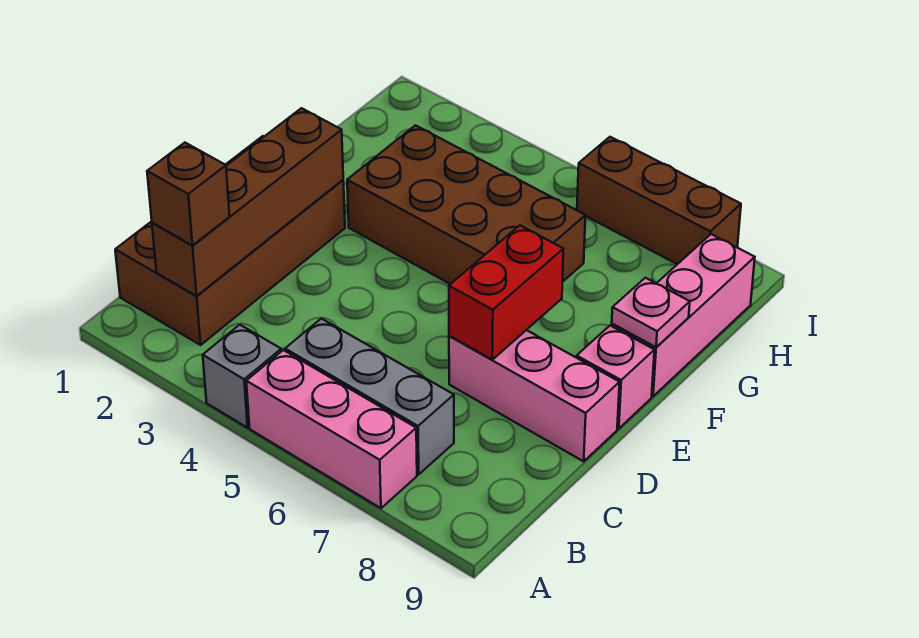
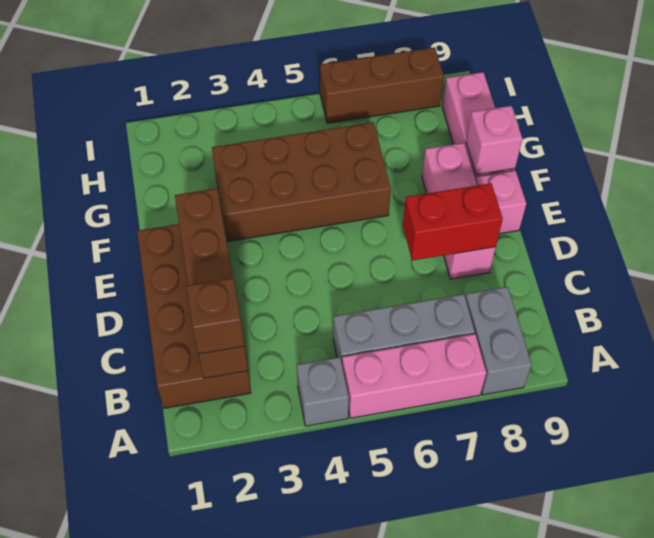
none -> grey 1x2 brick [466,287,532,395]
pink 1x3 brick [449,330,620,461] -> pink 1x3 brick turned to [422,143,496,279]
red 1x2 brick [449,225,564,360] -> red 1x2 brick turned to [403,183,503,261]
pink 1x1 plate [612,278,690,347] -> pink 1x1 brick [466,106,522,175]

